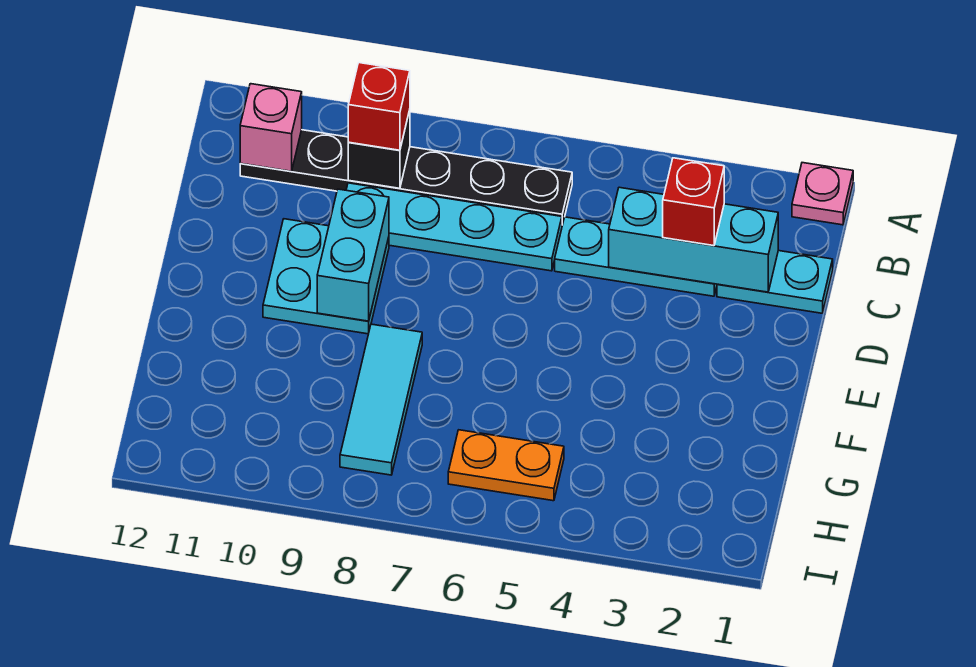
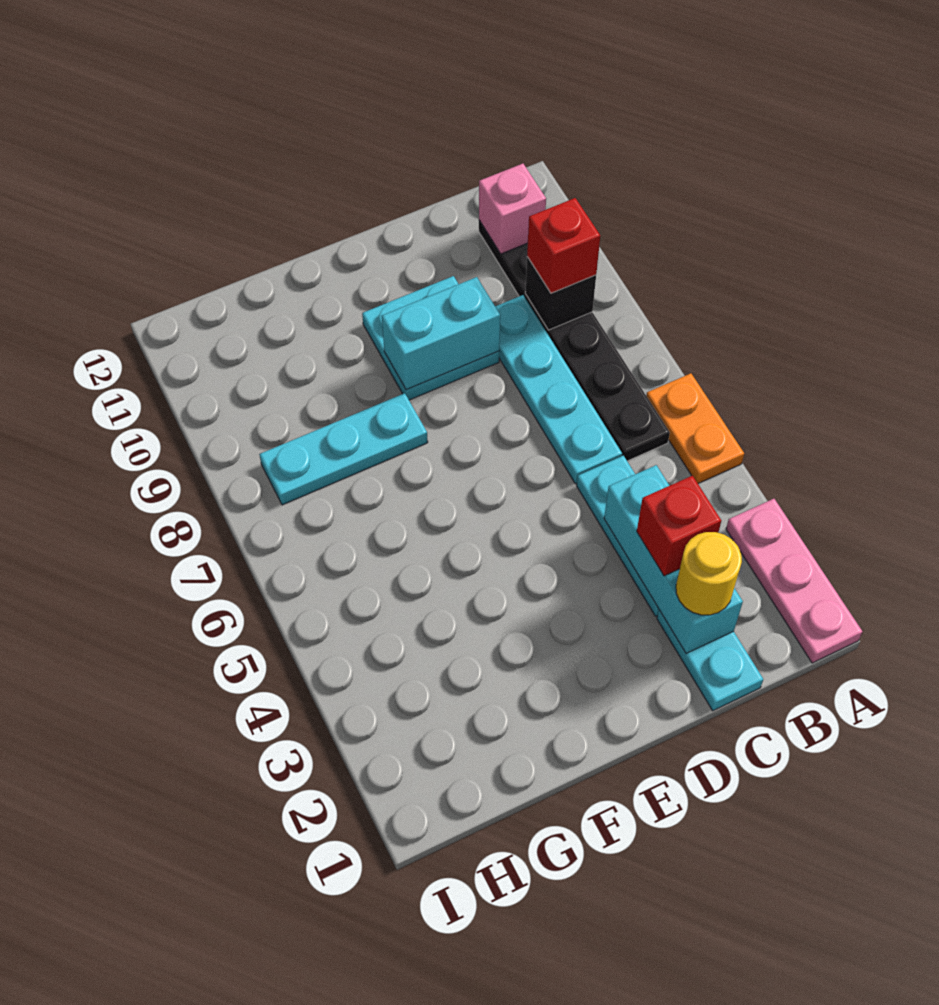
pink 1x1 plate [792,163,853,225] -> pink 1x3 plate [726,499,863,663]
none -> yellow 1x1 round brick [676,532,742,615]
cyan 1x3 tile [340,324,422,475] -> cyan 1x3 plate [259,393,428,505]
orange 1x2 plate [448,430,564,501] -> orange 1x2 plate moved to [646,373,744,483]

